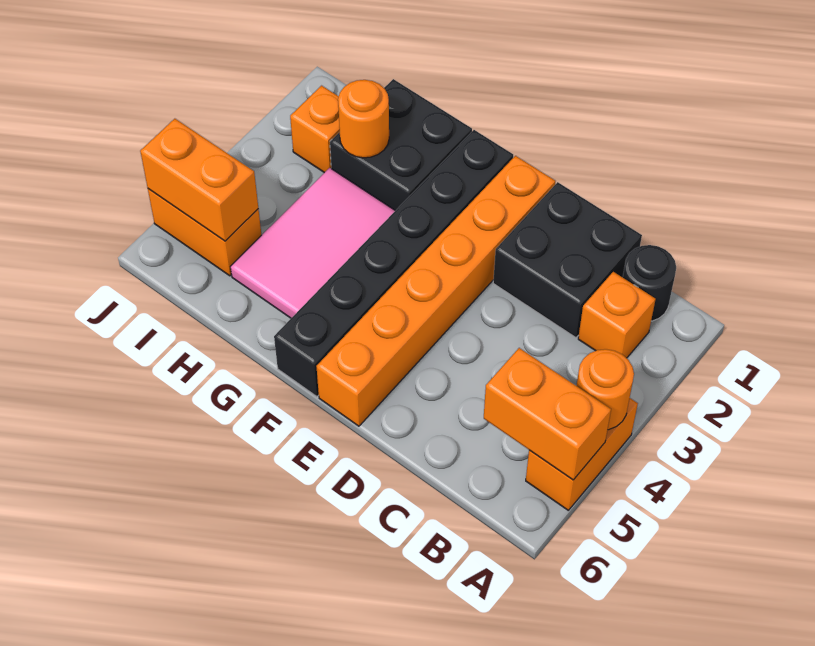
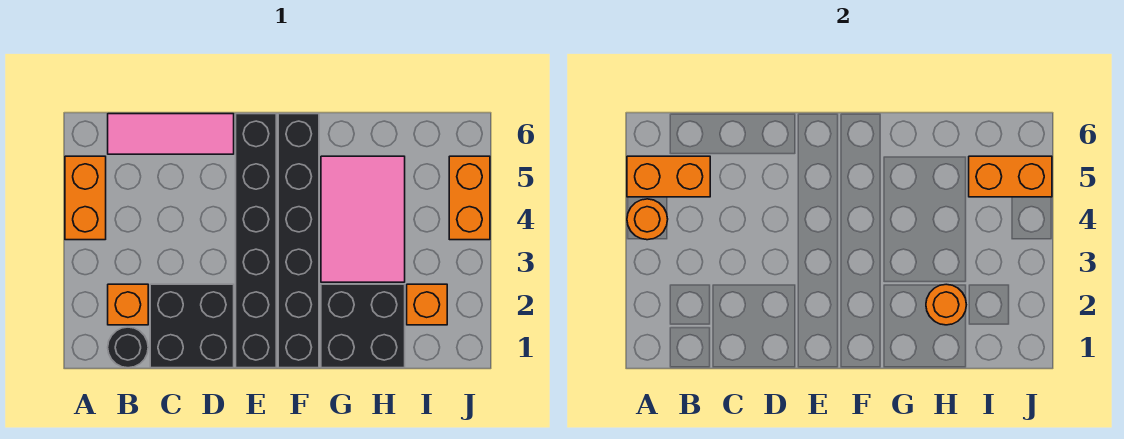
none -> pink 1x3 tile [108,114,234,154]
orange 1x6 brick [316,156,555,426] -> black 1x6 brick [236,114,276,368]
orange 1x2 brick [148,189,261,276] -> orange 1x2 brick turned to [449,156,490,240]

